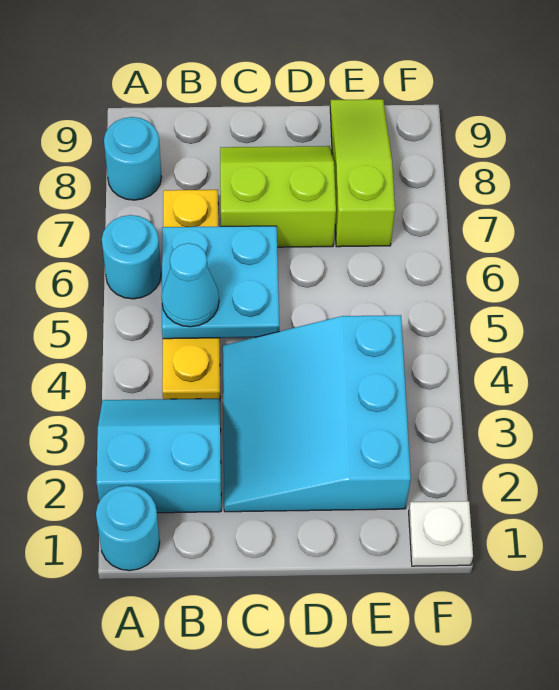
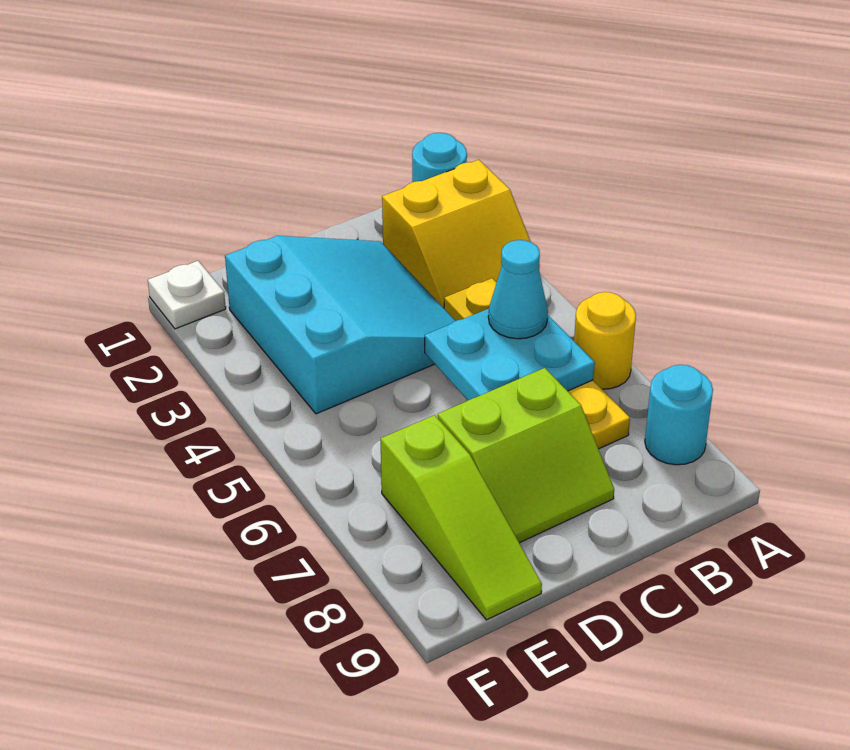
cyan 2x2 slope [96,399,221,513] -> yellow 2x2 slope [382,160,540,308]
cyan 1x1 round brick [102,215,161,299] -> yellow 1x1 round brick [574,292,636,389]

